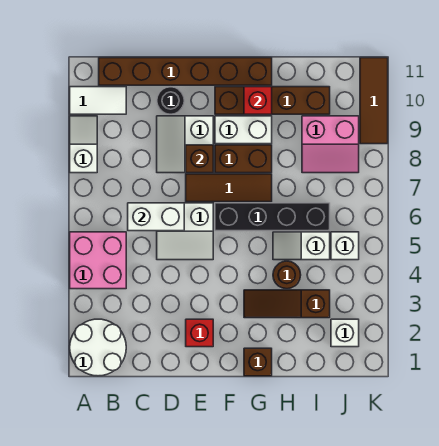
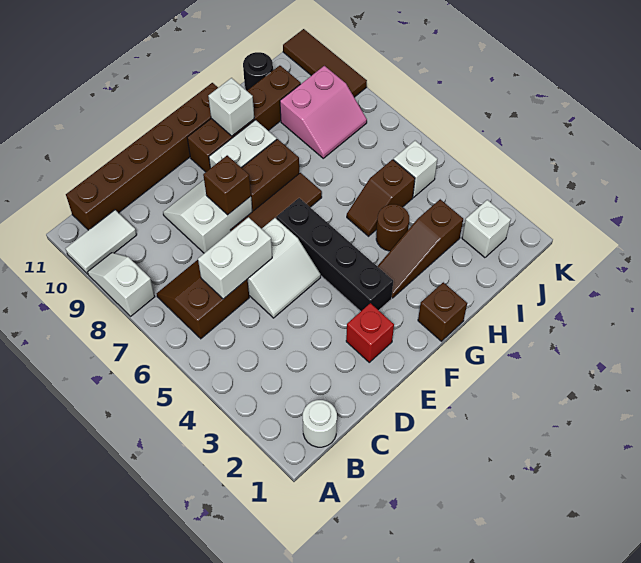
white 2x2 round brick [70,319,126,376] -> white 1x1 round brick [303,400,337,447]
pink 2x2 brick [70,232,126,289] -> none
none -> brown 2x2 slope [157,260,249,339]
white 2x2 slope [157,116,213,173] -> white 2x2 slope turned to [163,180,252,253]
black 1x1 round brick [157,87,184,114] -> black 1x1 round brick moved to [243,52,273,91]
black 1x4 brick [215,203,330,231] -> black 1x4 brick turned to [276,198,393,312]
red 1x1 brick [244,87,272,114] -> white 1x1 brick [208,78,254,136]
white 1x2 slope [273,232,330,260] -> brown 1x2 slope [347,160,415,236]

